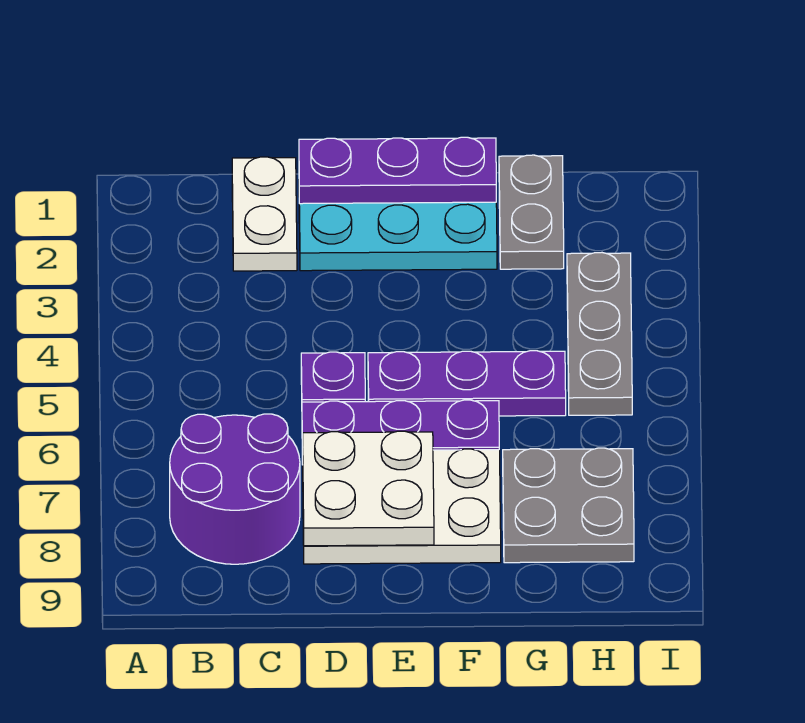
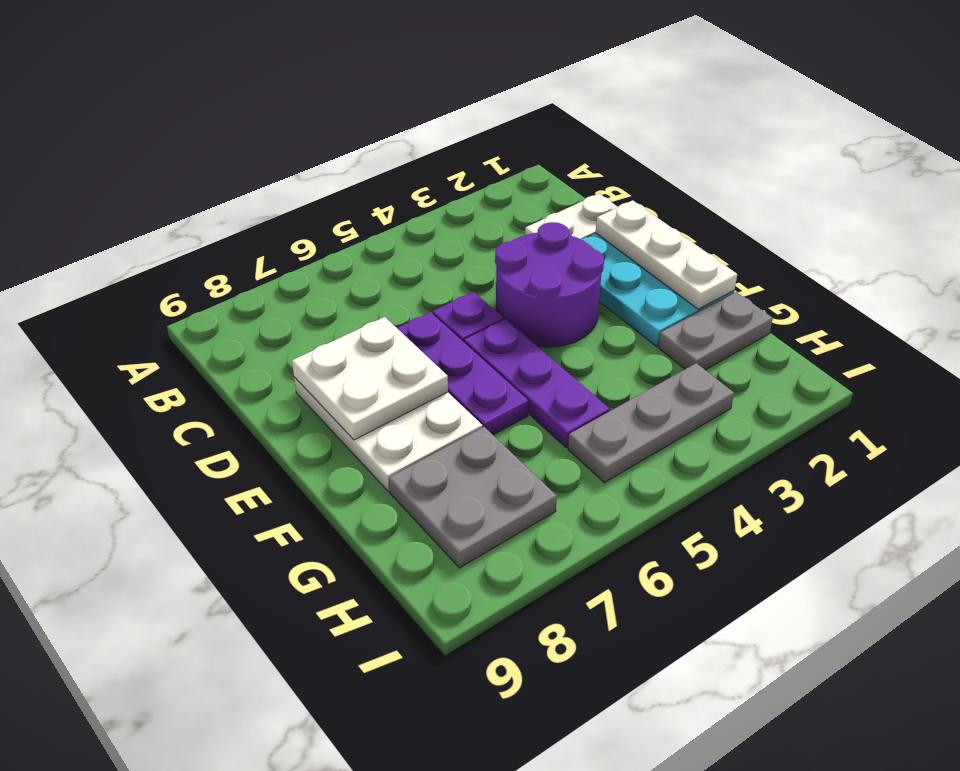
purple 2x2 round brick [170,414,300,564] -> purple 2x2 round brick moved to [495,222,604,347]
purple 1x3 plate [299,137,496,204] -> white 1x3 plate [596,200,737,309]

